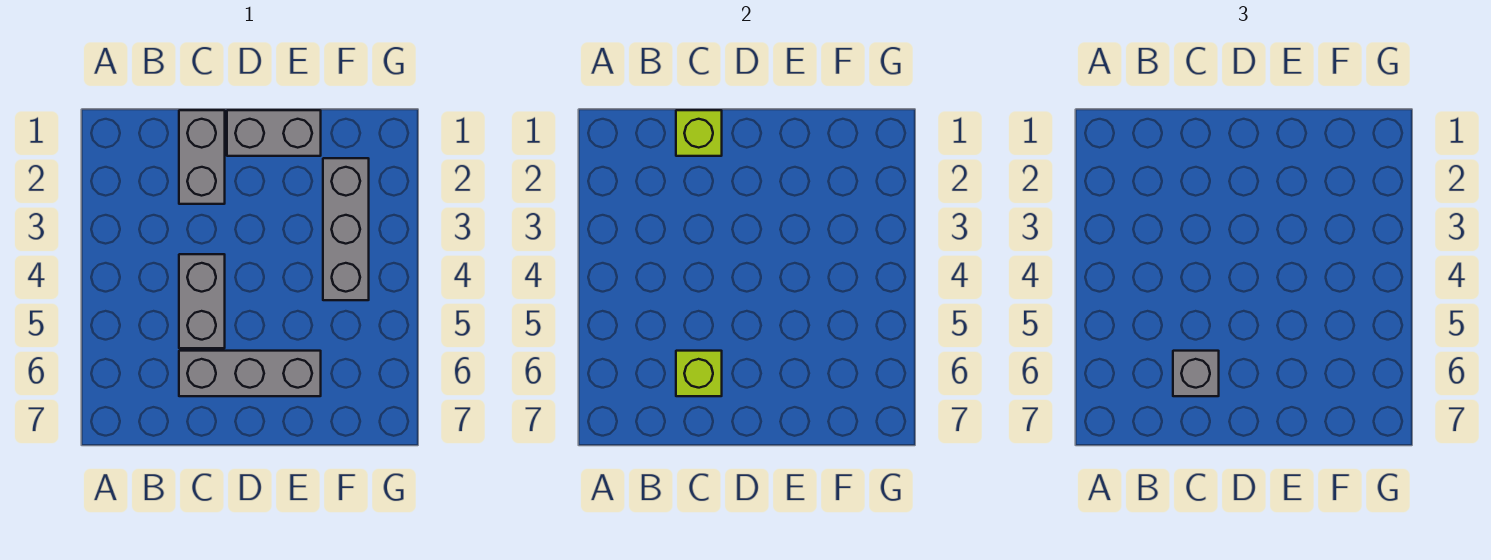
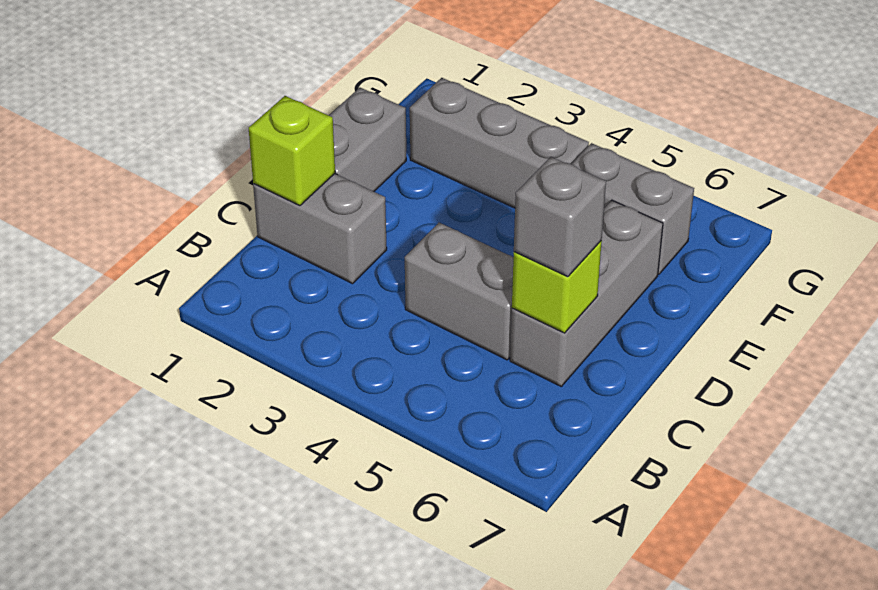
none -> grey 1x2 brick [572,143,694,274]

